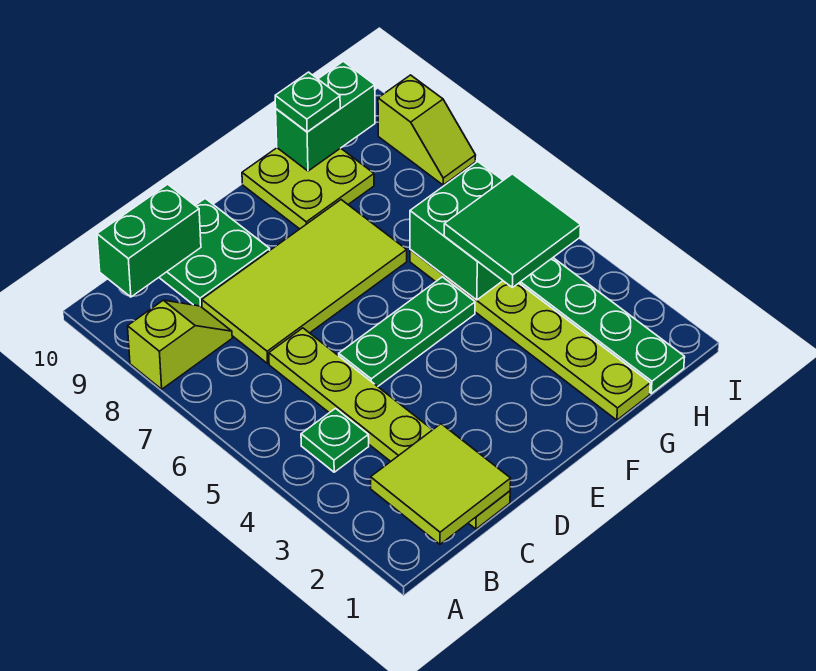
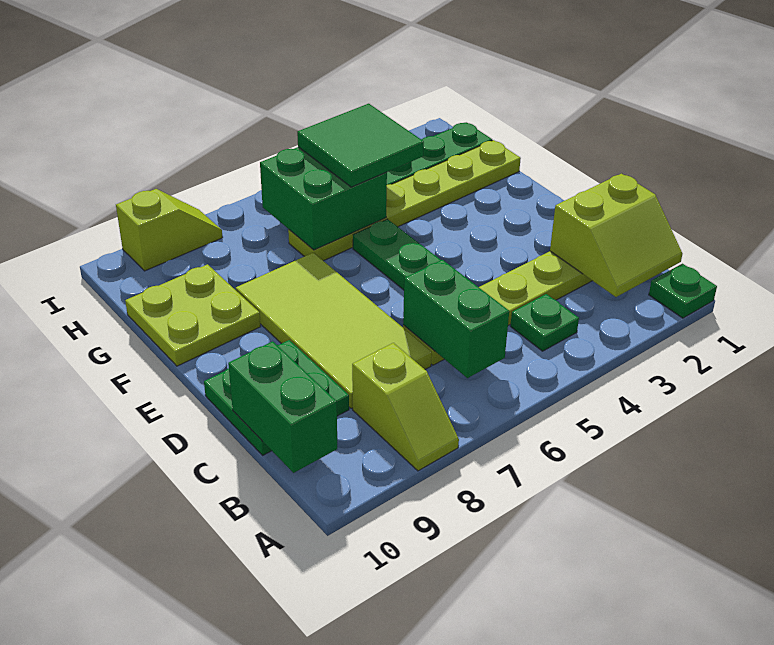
lime 1x2 slope [128,300,232,389] -> lime 1x2 slope turned to [352,343,459,471]
lime 2x2 tile [371,424,511,544] -> lime 2x2 slope [550,174,683,297]
green 1x2 brick [276,61,375,171] -> green 1x2 brick moved to [403,260,509,378]
green 1x1 plate [275,72,340,132] -> green 1x1 plate moved to [649,264,717,318]

